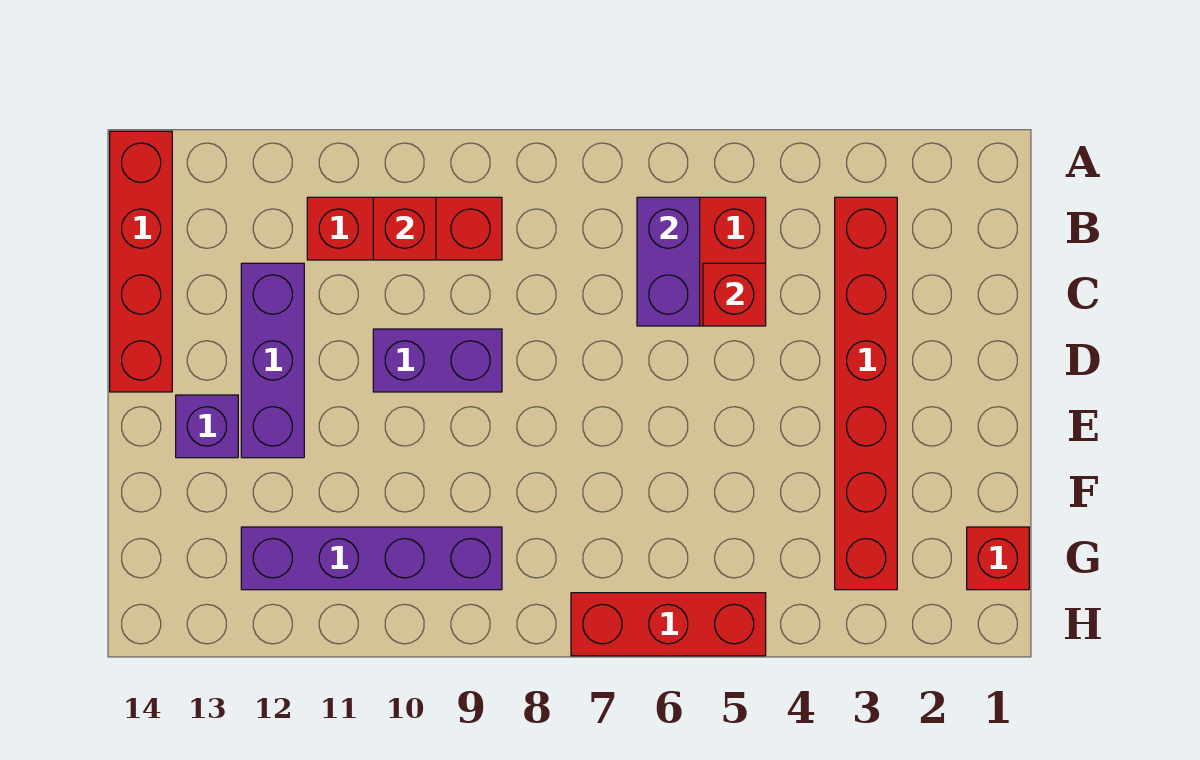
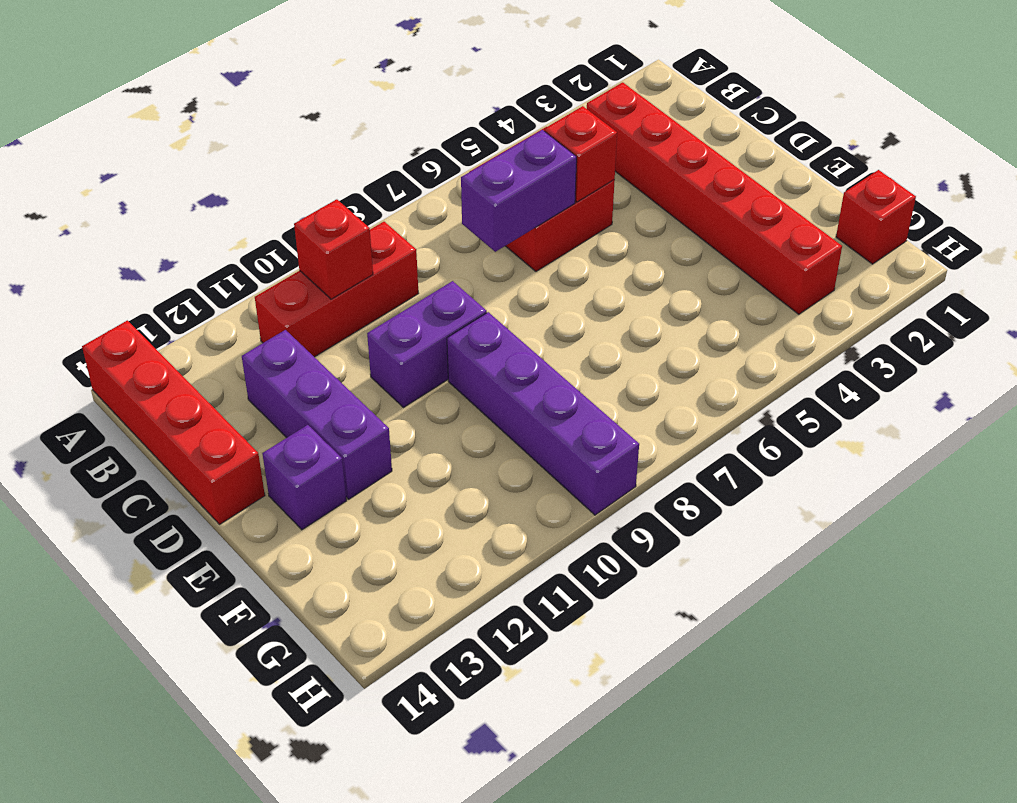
purple 1x2 brick [637,197,700,326] -> purple 1x2 brick turned to [461,130,577,252]
purple 1x4 brick [241,527,502,590] -> purple 1x4 brick turned to [447,312,639,515]
red 1x3 brick [571,593,766,656] -> none

